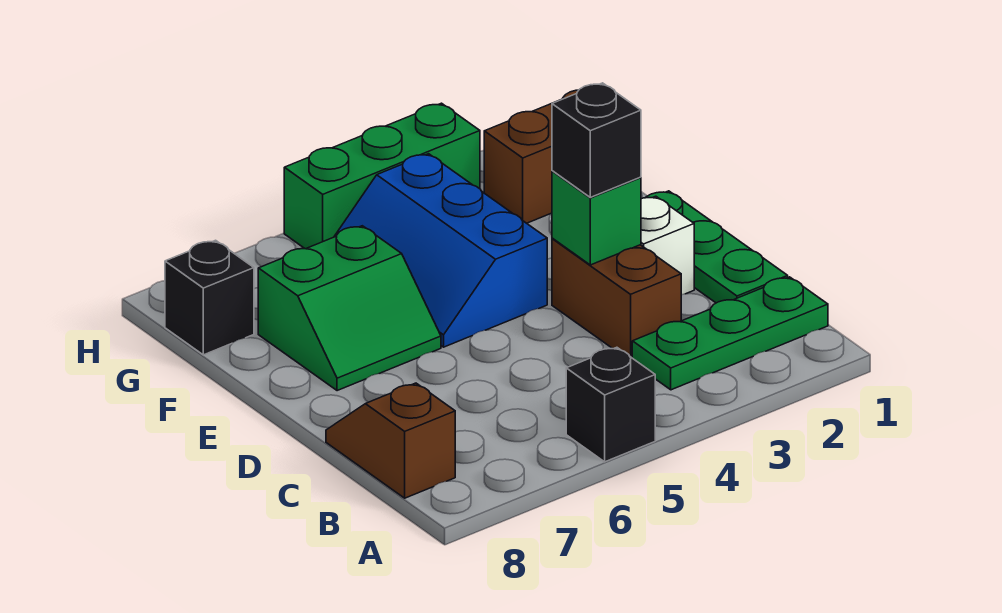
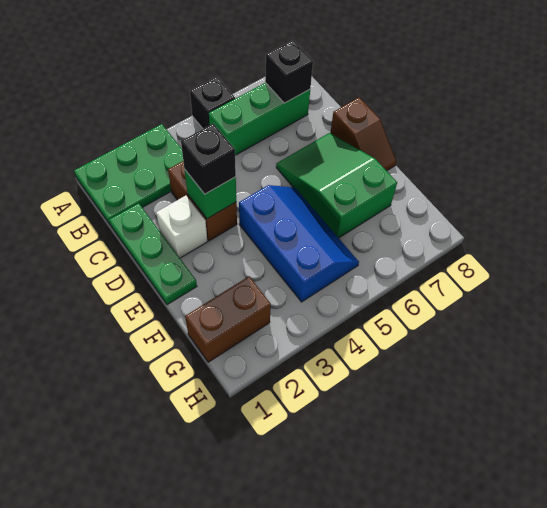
green 1x3 plate [632,277,828,390] -> green 2x3 plate [74,124,183,225]
brown 1x2 slope [326,383,455,498] -> brown 1x2 slope moved to [330,97,396,171]
green 2x2 slope [258,226,441,391] -> green 2x3 slope [276,133,397,238]
black 1x1 brick [165,240,254,355] -> black 1x1 brick moved to [265,40,313,103]
green 1x3 brick [284,103,480,249] -> green 1x3 brick moved to [209,83,310,155]

